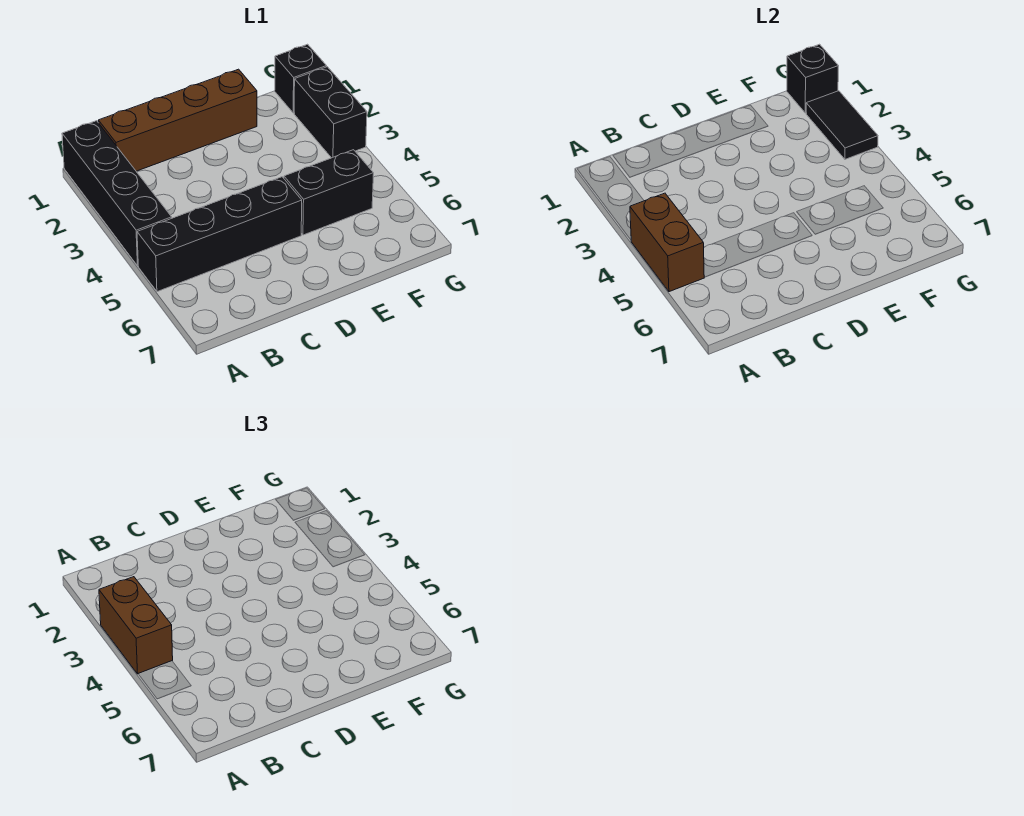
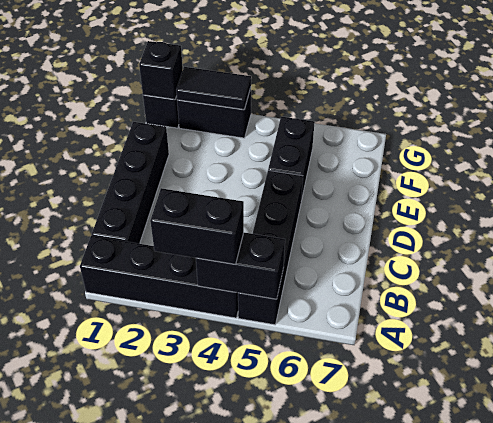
brown 1x2 brick [99,577,173,674] -> black 1x2 brick [150,188,244,264]
brown 1x2 brick [630,193,704,292] -> black 1x2 brick [196,232,285,299]
brown 1x4 brick [98,69,257,171] -> black 1x4 brick [92,122,169,244]

